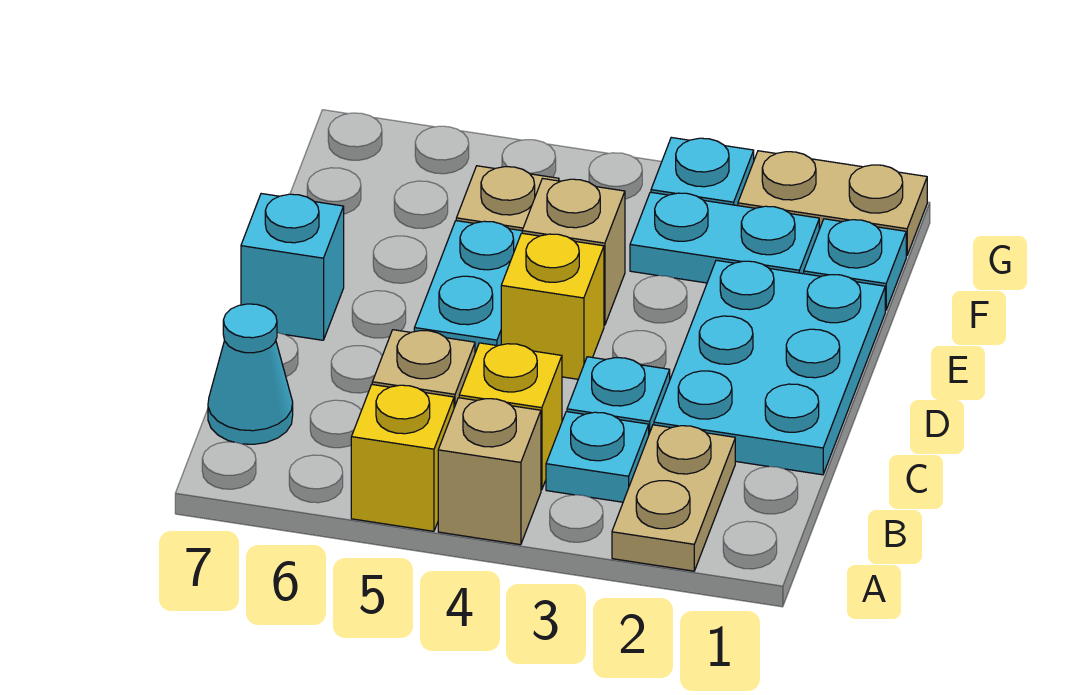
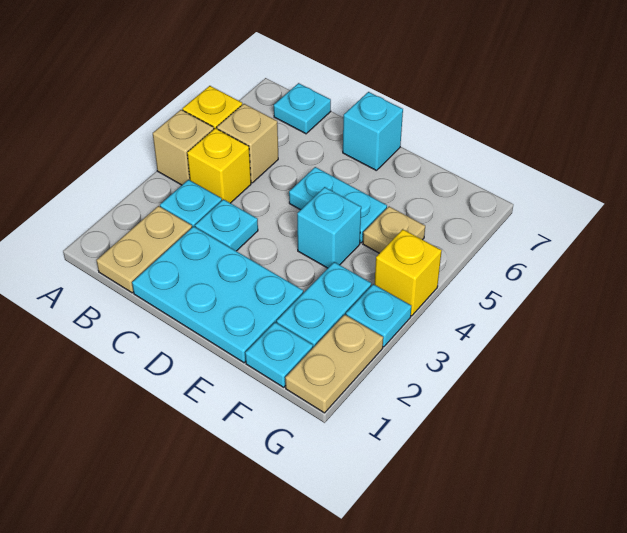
tan 1x2 plate [612,425,735,571] -> tan 1x2 plate turned to [97,206,192,293]
cyan 1x1 cone [208,304,293,444] -> cyan 1x1 plate [274,83,331,134]
yellow 1x1 brick [501,233,604,379] -> yellow 1x1 brick moved to [375,229,442,316]
tan 1x1 brick [522,178,625,325] -> cyan 1x1 brick [297,187,361,268]

